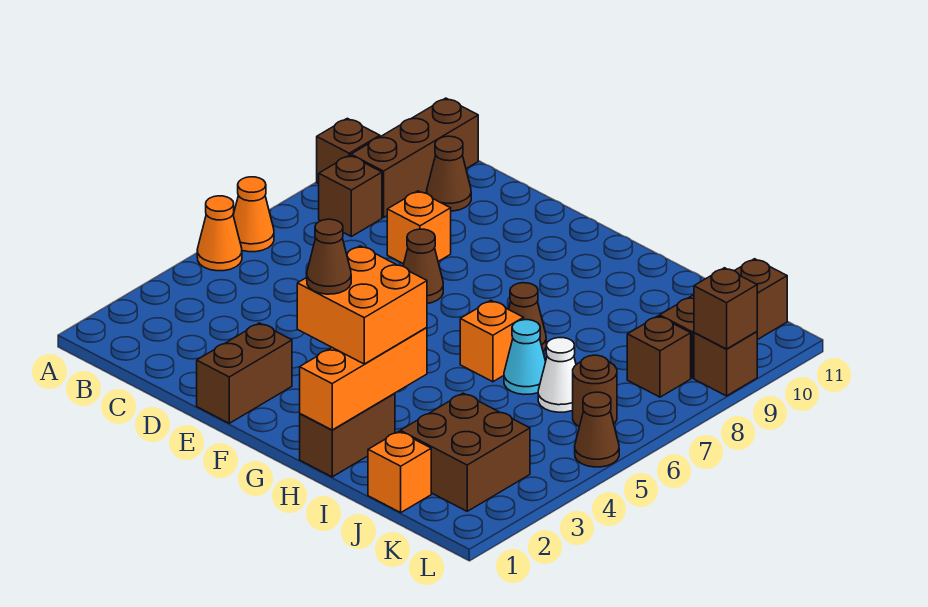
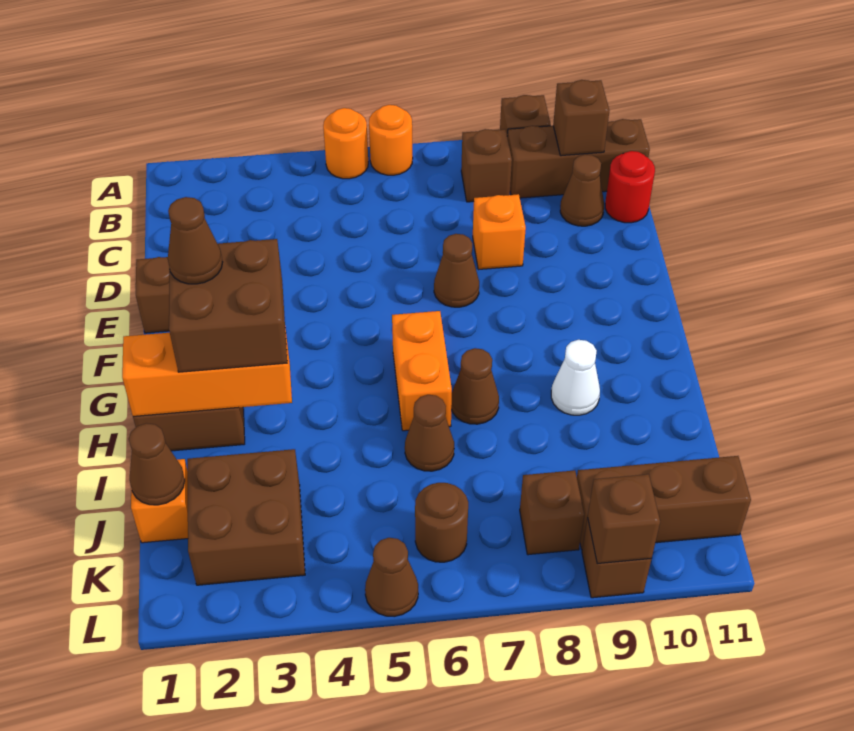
orange 1x1 cone [197,196,242,271] -> orange 1x1 round brick [323,108,368,179]
orange 1x1 cone [233,177,274,252] -> orange 1x1 round brick [369,105,413,175]
none -> brown 1x1 brick [553,80,609,156]
none -> red 1x1 round brick [605,151,655,223]
orange 2x2 brick [297,246,427,364] -> brown 2x2 brick [169,239,287,372]
orange 1x1 brick [460,301,524,382] -> orange 1x2 brick [392,311,452,431]
cyan 1x1 cone [504,320,546,395] -> brown 1x1 cone [405,395,454,471]
none -> brown 1x1 cone [129,423,185,505]
white 1x1 cone [538,338,576,412] -> white 1x1 cone moved to [551,340,600,415]

